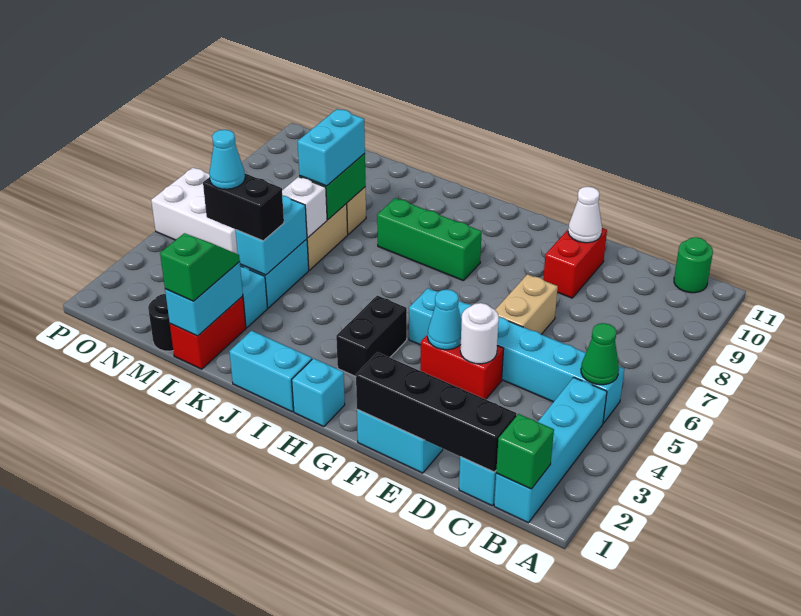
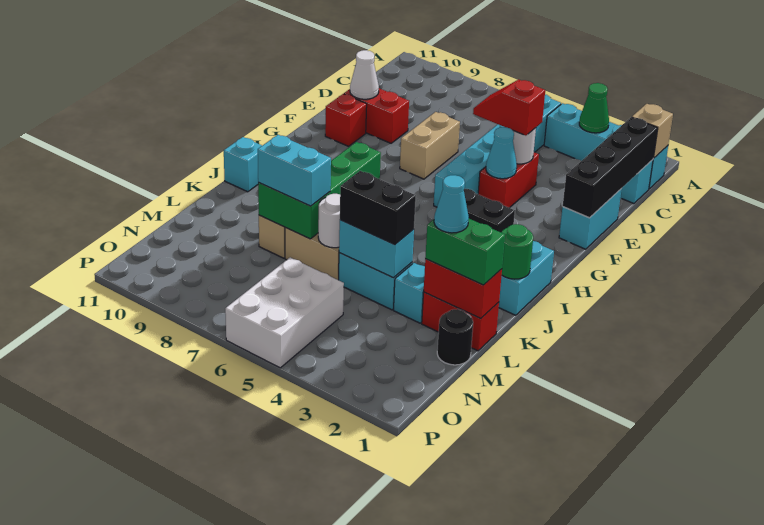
green 1x1 brick [496,414,554,489] -> tan 1x1 brick [632,104,673,158]
green 1x1 cone [581,323,619,385] -> green 1x1 cone moved to [579,83,609,133]
green 1x1 round brick [674,237,713,293] -> green 1x1 round brick moved to [501,224,533,279]
none -> red 1x2 slope [473,80,545,136]
tan 1x2 brick [495,274,558,334] -> tan 1x2 brick turned to [400,112,460,179]
none -> red 1x1 brick [325,94,367,146]
cyan 1x1 brick [292,358,345,427] -> cyan 1x1 brick moved to [224,137,262,192]
cyan 1x2 brick [165,262,243,336] -> red 1x2 brick [424,259,502,319]
green 1x2 slope [160,233,240,301] -> green 1x2 brick [425,219,505,285]
black 1x2 brick [203,174,284,241] -> black 1x2 brick turned to [340,171,416,245]
white 1x1 brick [282,177,327,238] -> white 1x1 round brick [318,194,340,248]
cyan 1x1 cone [209,130,245,189] -> cyan 1x1 cone moved to [434,175,469,233]

